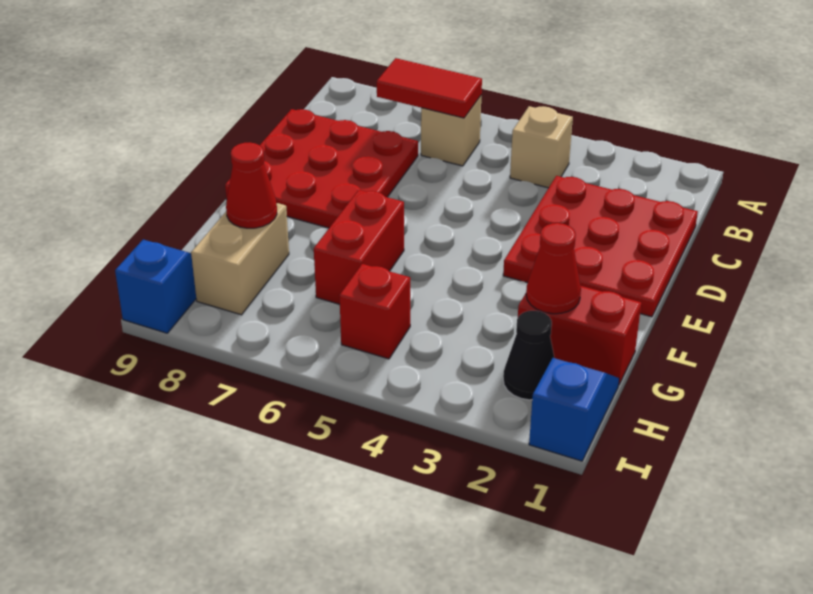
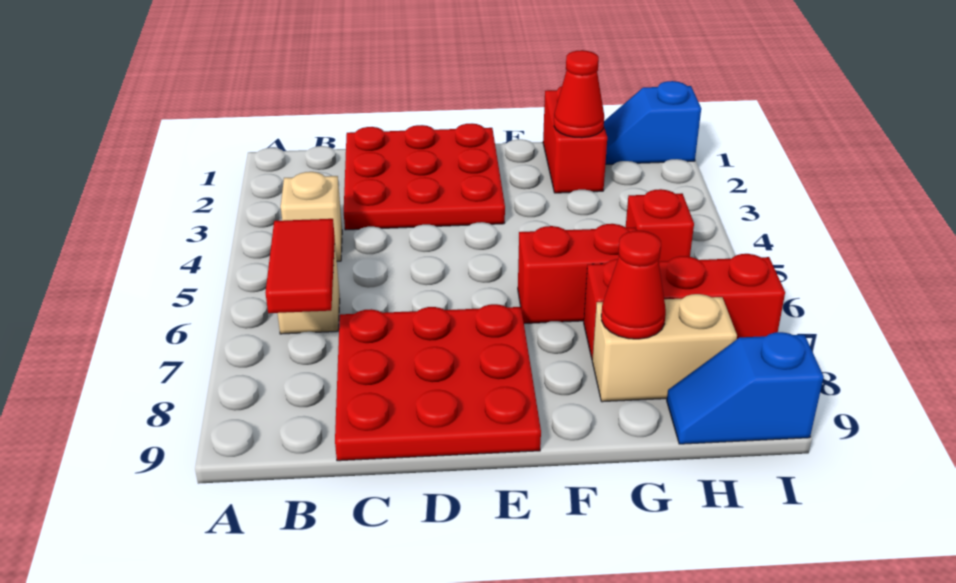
none -> red 1x3 brick [584,254,785,359]
black 1x1 cone [503,311,554,400] -> none

